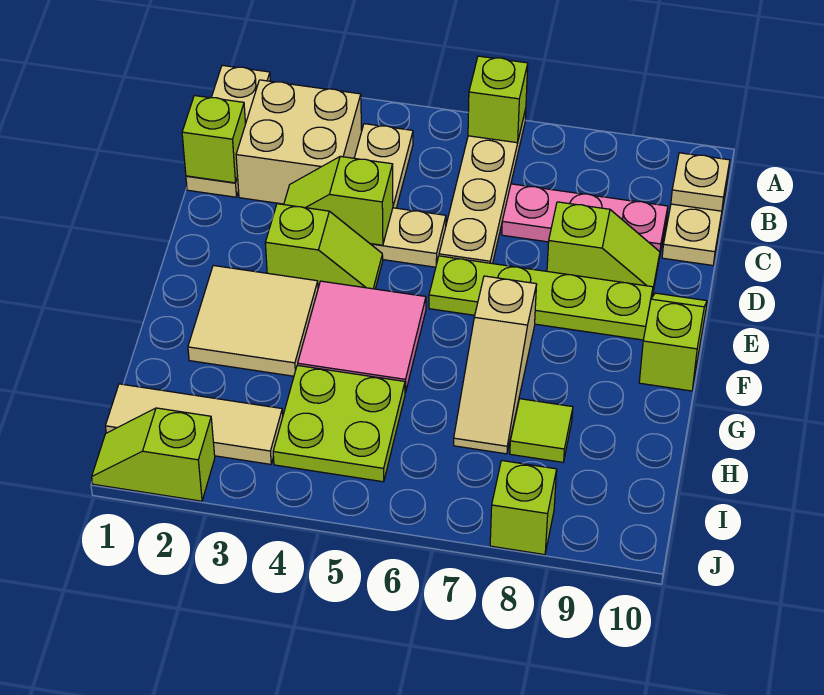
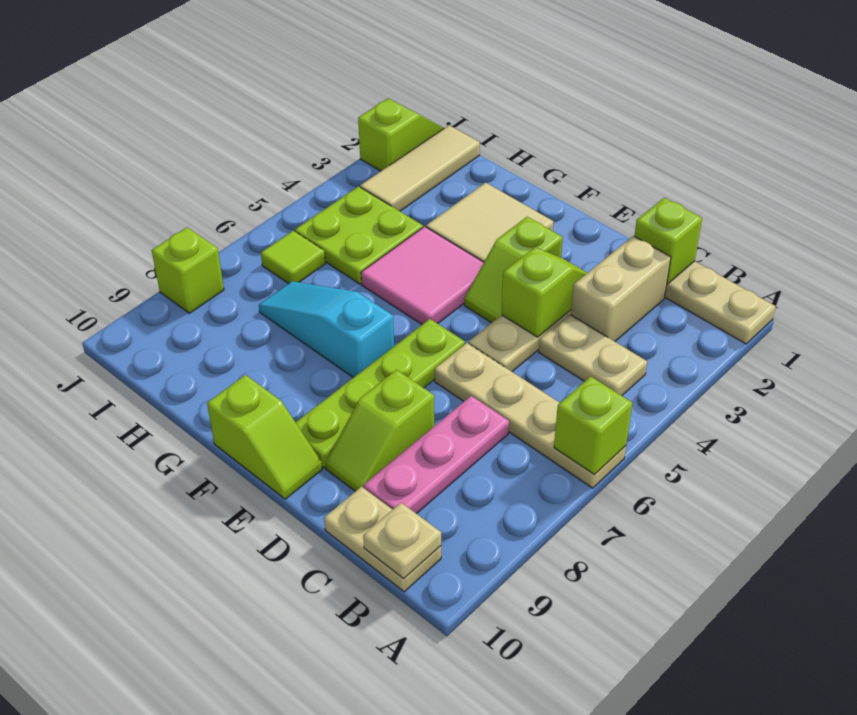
tan 2x2 brick [236,80,362,204] -> tan 1x2 brick [571,236,671,341]
tan 1x3 slope [454,276,537,454] -> cyan 1x3 slope [259,281,394,378]
lime 1x1 tile [510,399,573,462] -> lime 1x1 tile moved to [261,231,325,284]

